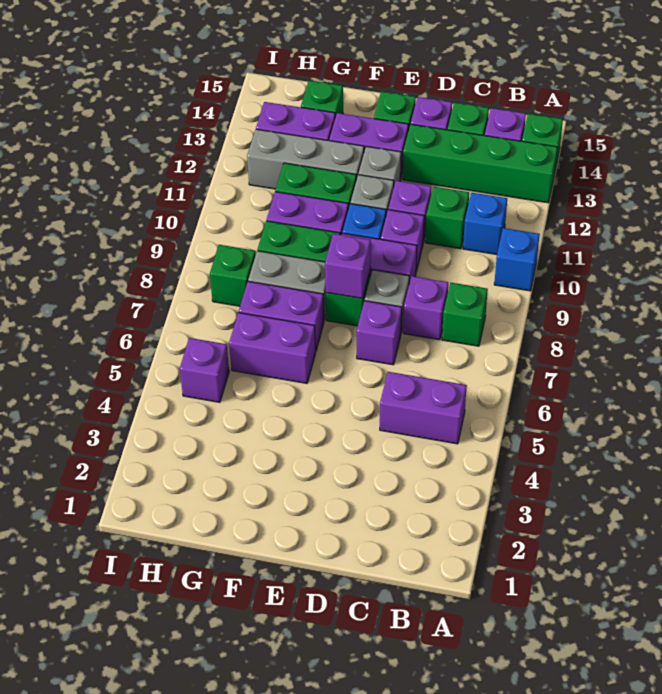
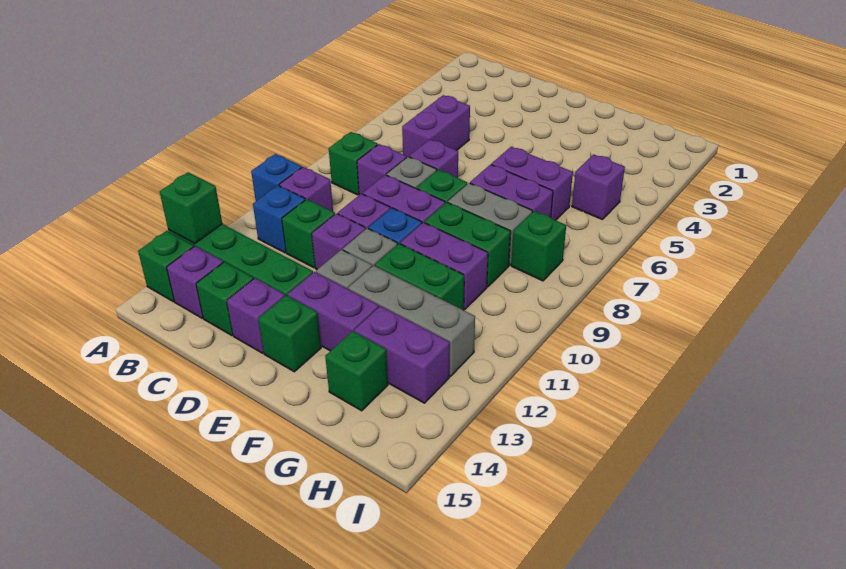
none -> green 1x1 brick [160,172,222,244]
purple 1x2 brick [380,372,467,444] -> purple 1x2 brick turned to [402,95,470,157]
purple 1x1 brick [325,234,371,299] -> purple 1x1 brick moved to [279,167,333,212]

